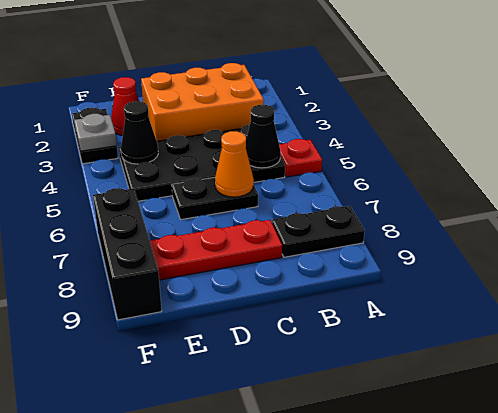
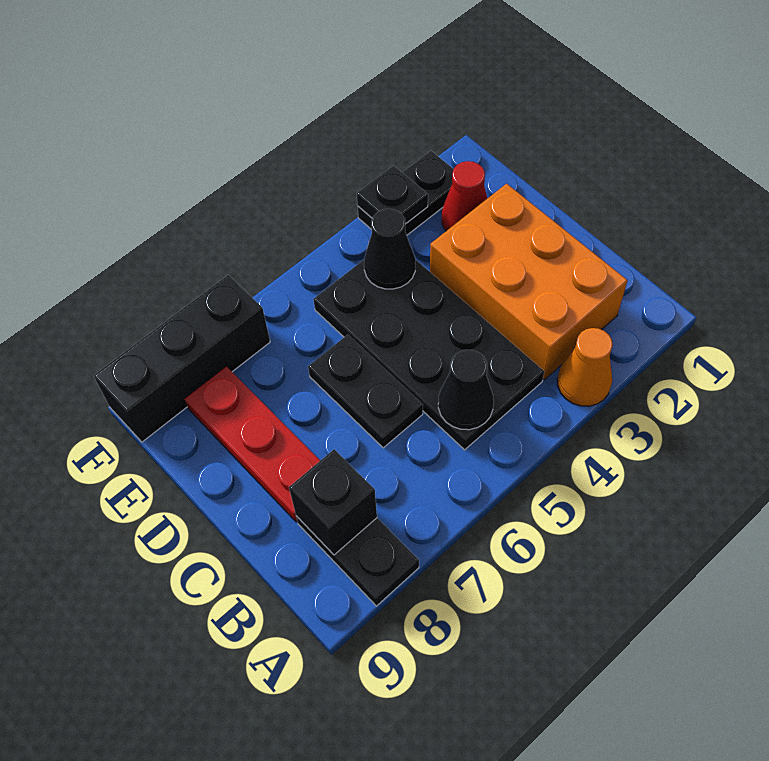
red 1x1 plate [279,139,322,177] -> none
none -> black 1x1 brick [289,449,377,555]
orange 1x1 cone [215,131,254,197] -> orange 1x1 cone moved to [557,328,613,406]
grey 1x1 plate [74,114,117,151] -> black 1x1 plate [357,166,428,224]

